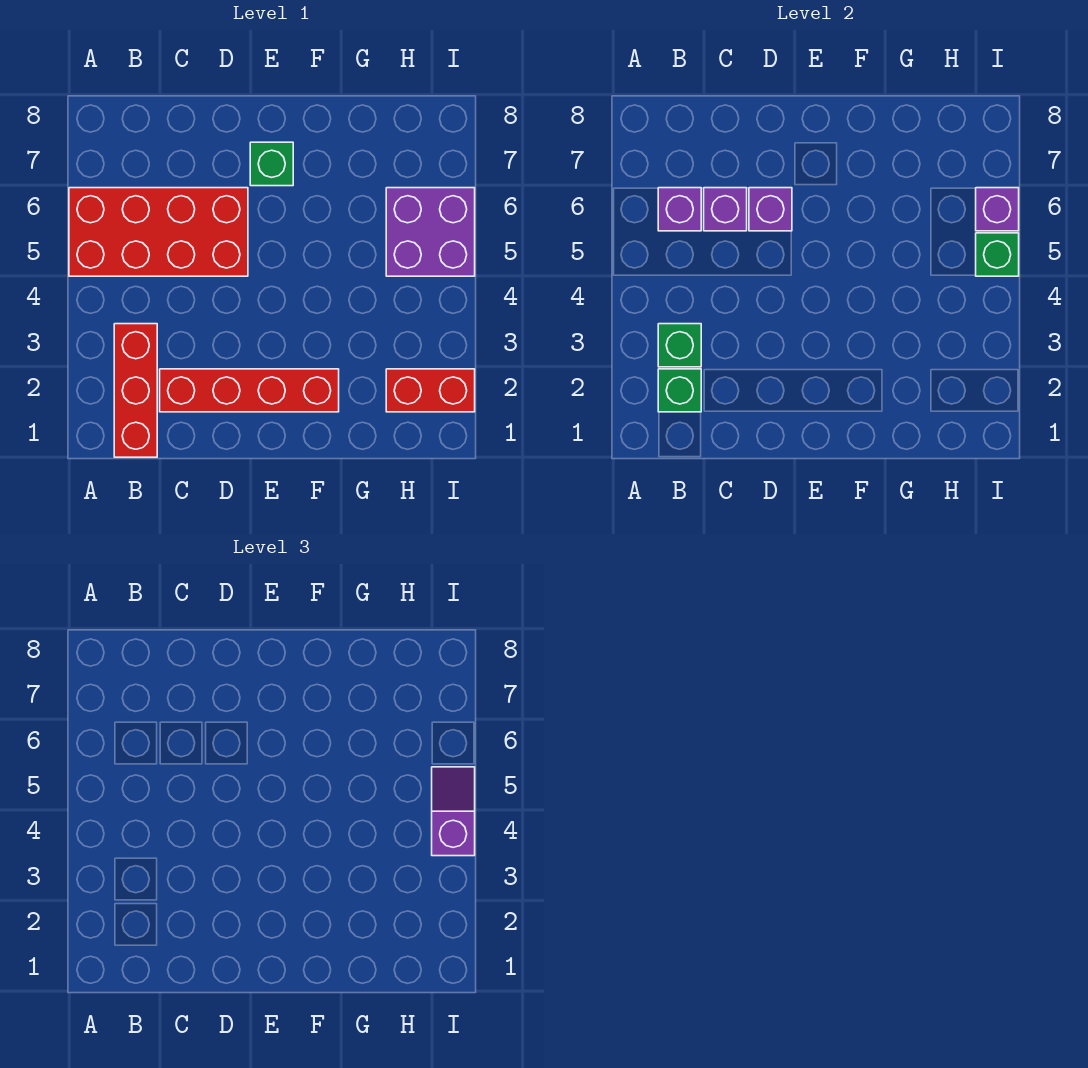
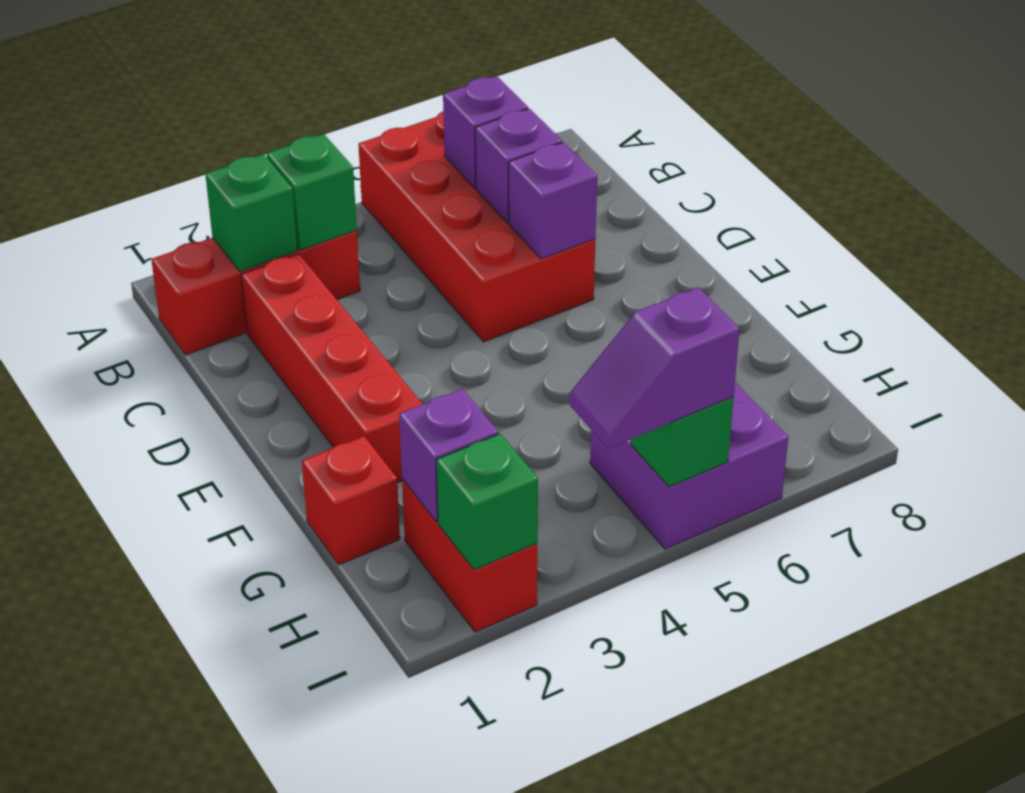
green 1x1 brick [250,142,293,186] -> green 1x1 brick moved to [436,434,538,570]
none -> red 1x1 brick [302,436,400,565]
purple 1x2 slope [432,767,475,856] -> purple 1x2 slope turned to [570,287,740,448]
purple 1x1 brick [976,188,1019,231] -> purple 1x1 brick moved to [399,389,499,522]

